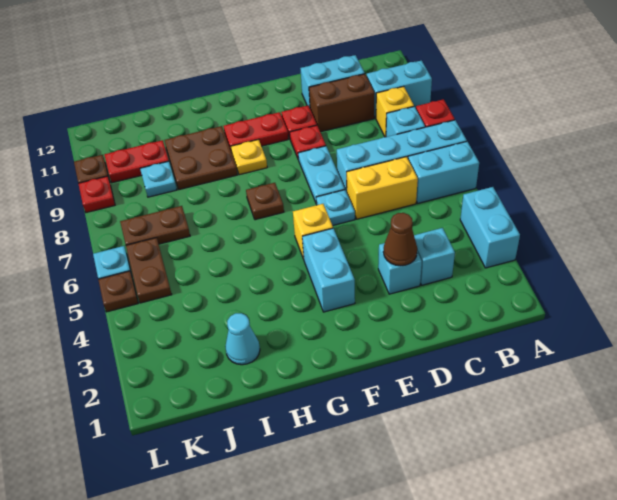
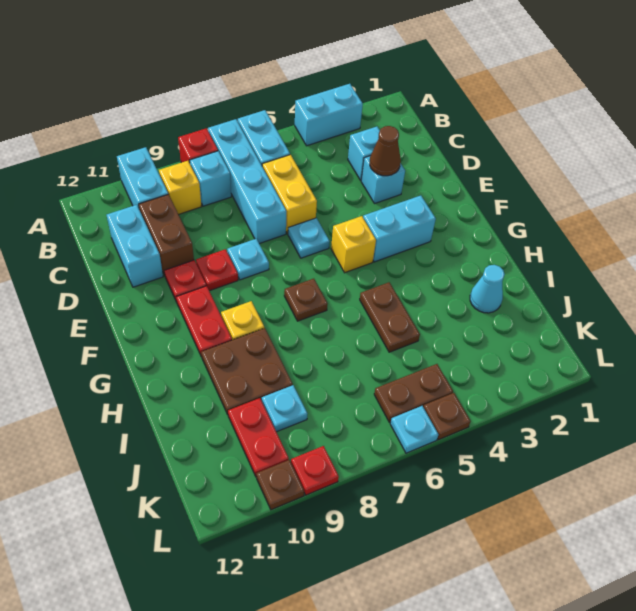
cyan 1x2 plate [298,146,345,204] -> cyan 1x1 plate [227,239,269,280]
brown 1x2 plate [120,206,190,245] -> brown 1x2 plate moved to [360,282,420,352]

